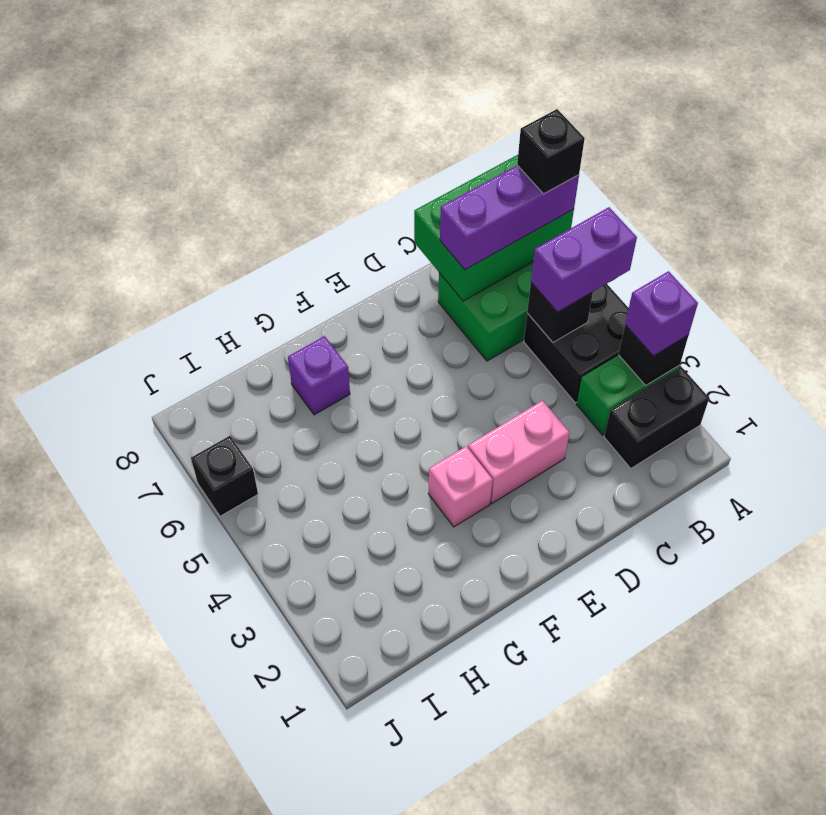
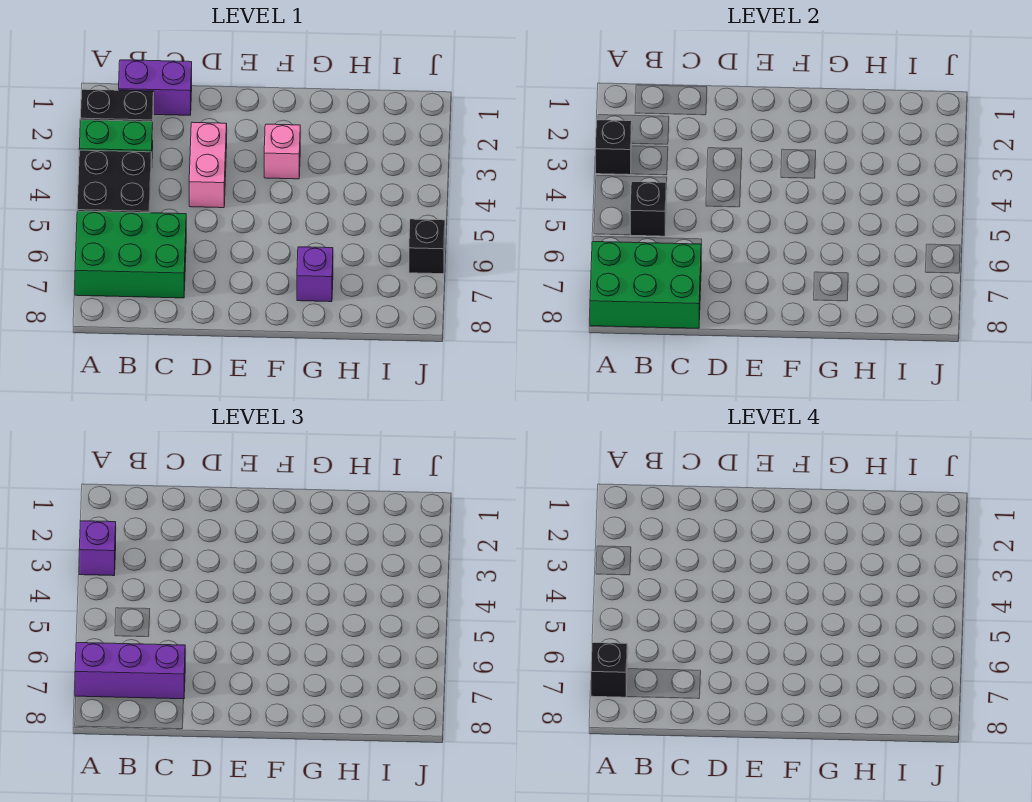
purple 1x2 brick [531,207,637,312] -> purple 1x2 brick moved to [119,60,192,115]
pink 1x2 brick [468,400,569,503] -> pink 1x2 brick turned to [189,122,227,208]

